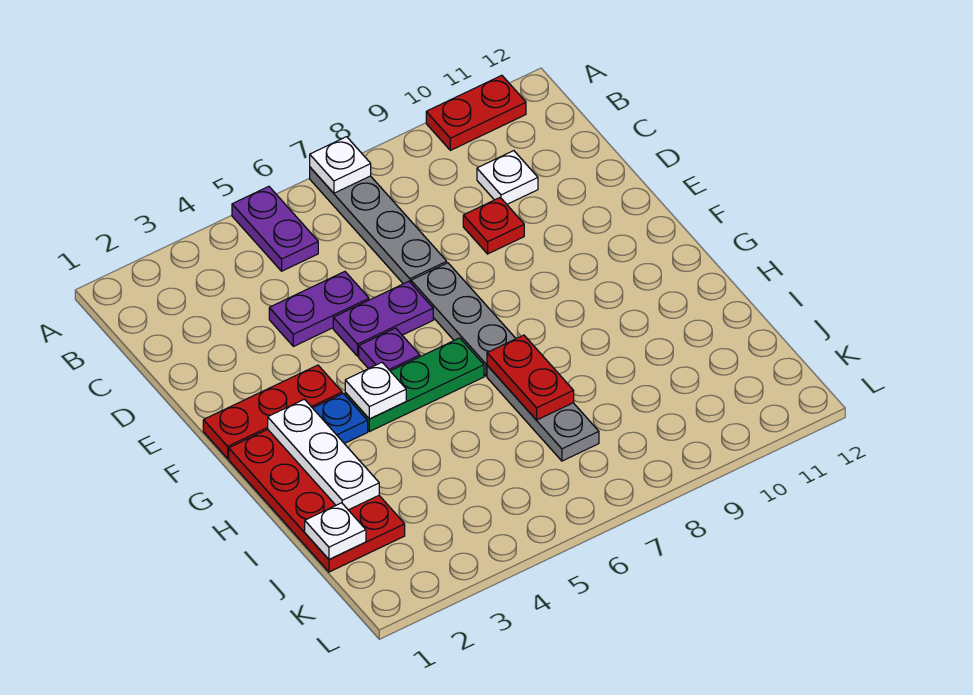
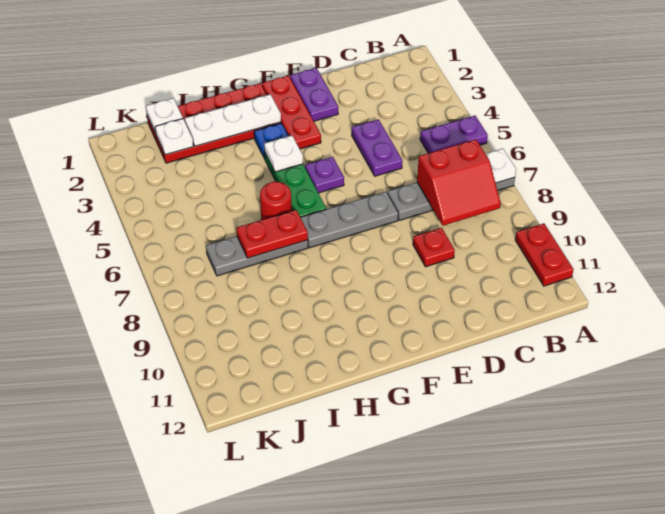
none -> red 2x2 slope [417,139,501,226]
white 1x1 plate [477,151,538,204] -> white 1x1 plate moved to [155,119,193,155]
purple 1x2 plate [333,281,433,356] -> purple 1x2 plate moved to [290,68,338,121]
none -> red 1x1 round brick [260,182,292,220]

